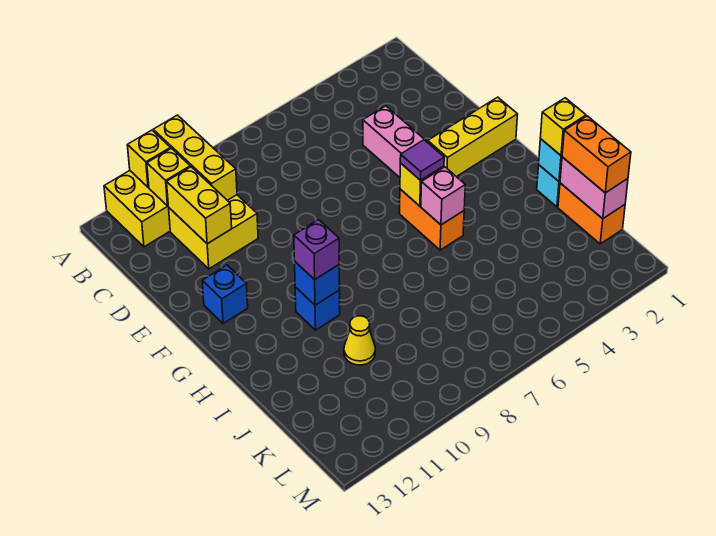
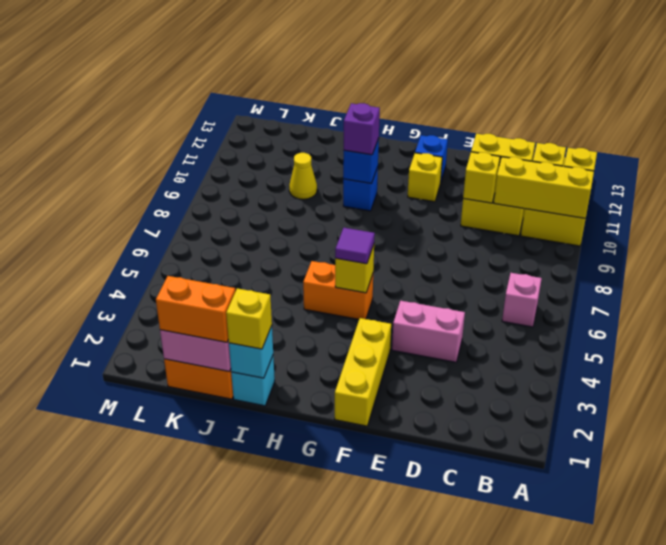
none -> yellow 1x1 brick [463,152,500,203]
none -> yellow 1x1 brick [408,153,442,202]
pink 1x1 brick [421,167,465,225] -> pink 1x1 brick moved to [502,273,542,327]

